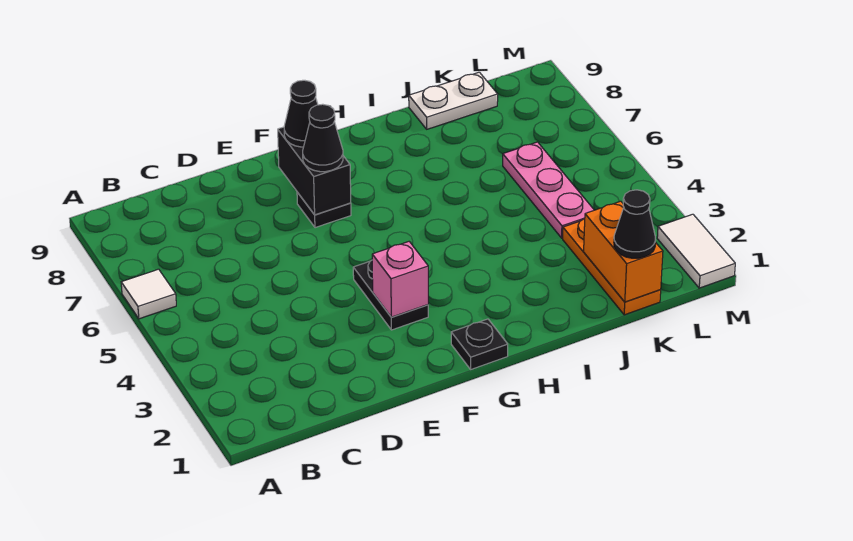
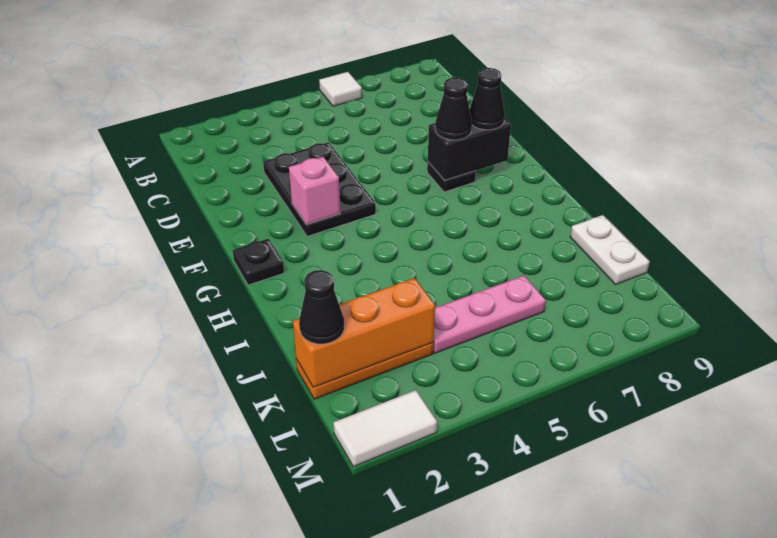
black 1x2 plate [353,261,428,330] -> black 2x3 plate [263,142,376,236]
orange 1x2 brick [584,201,663,302] -> orange 1x3 brick [293,278,435,387]

